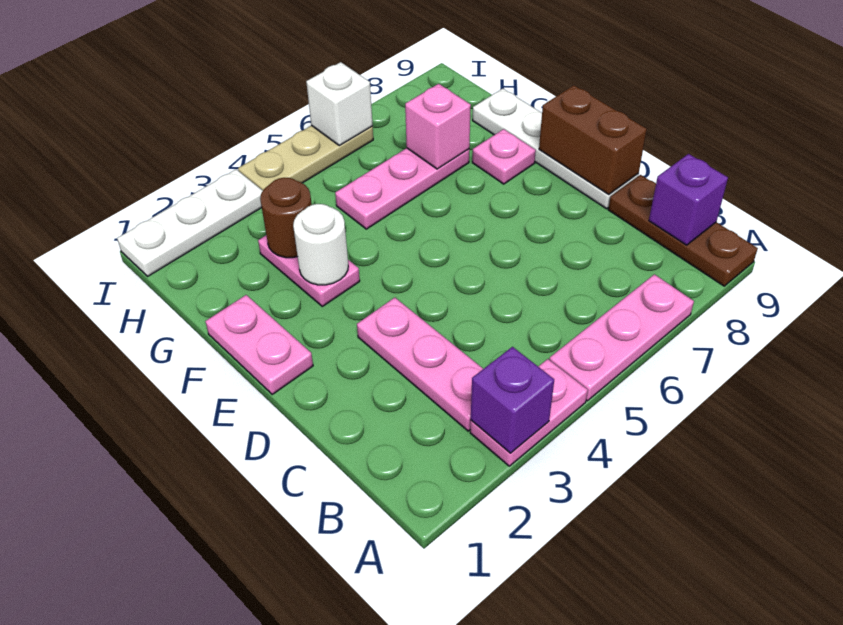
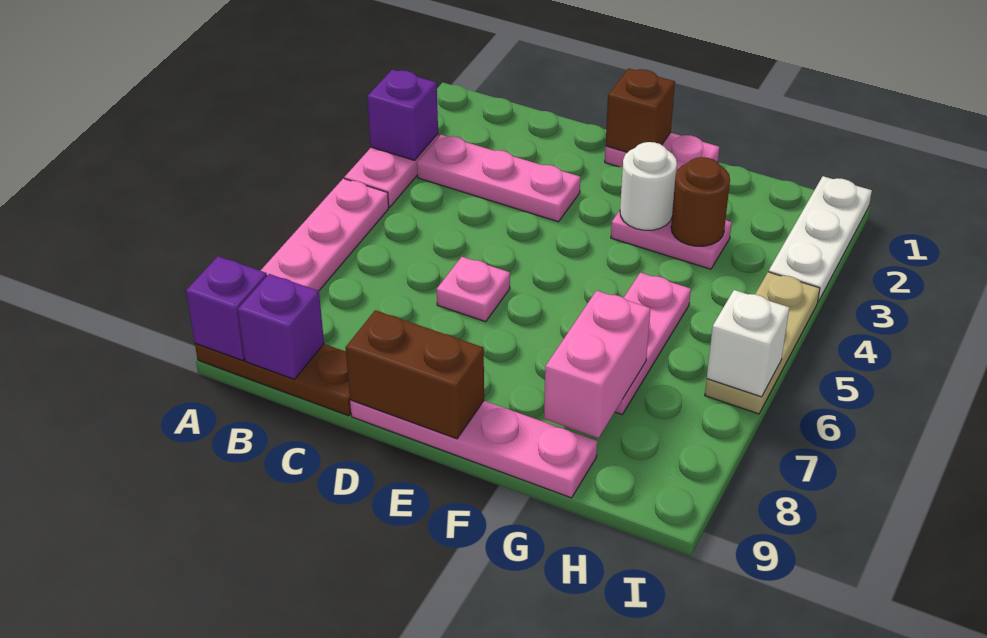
none -> purple 1x1 brick [186,256,267,360]
white 1x4 plate [473,89,639,209] -> pink 1x4 plate [350,400,597,498]
none -> brown 1x1 brick [606,68,675,152]
pink 1x1 plate [472,129,536,184] -> pink 1x1 plate moved to [437,257,510,322]
pink 1x1 brick [405,84,471,169] -> pink 1x2 brick [544,291,650,438]

